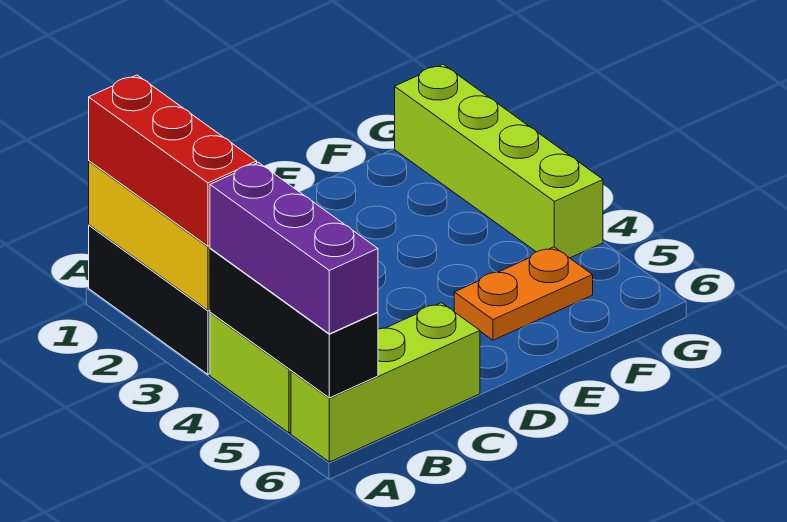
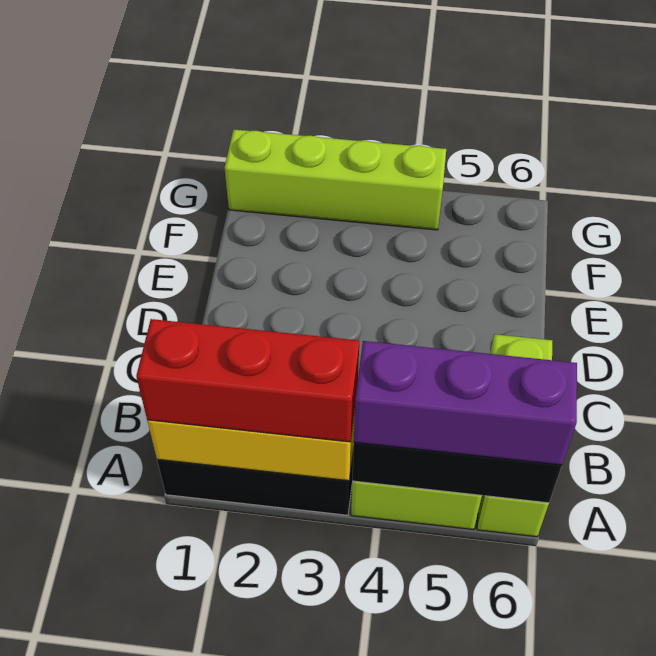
orange 1x2 plate [454,247,593,340] -> none

